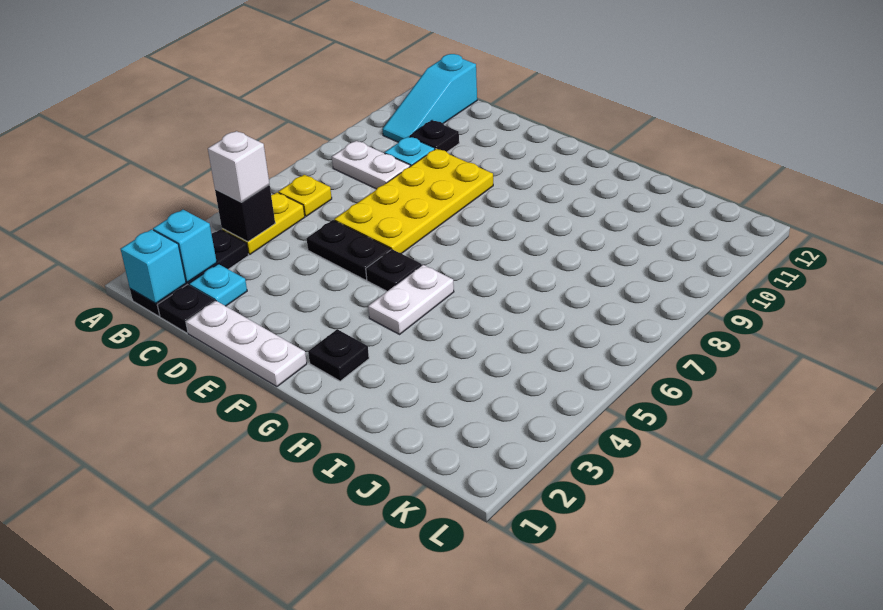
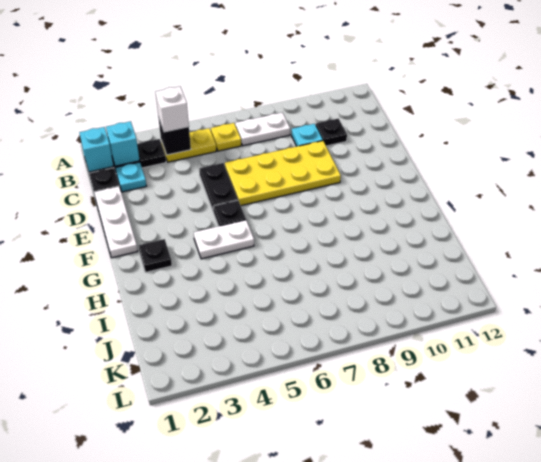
white 1x2 plate [332,141,410,189] -> white 1x2 plate turned to [235,113,290,146]
cyan 1x3 slope [382,54,477,142] -> none

